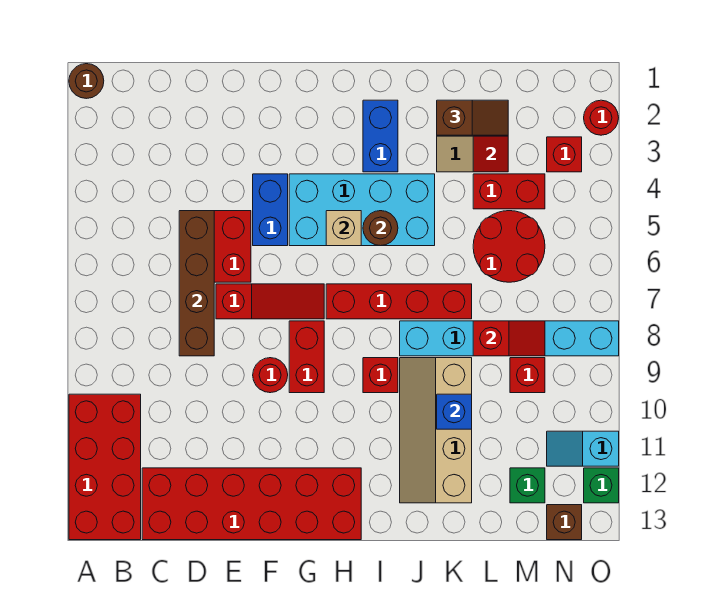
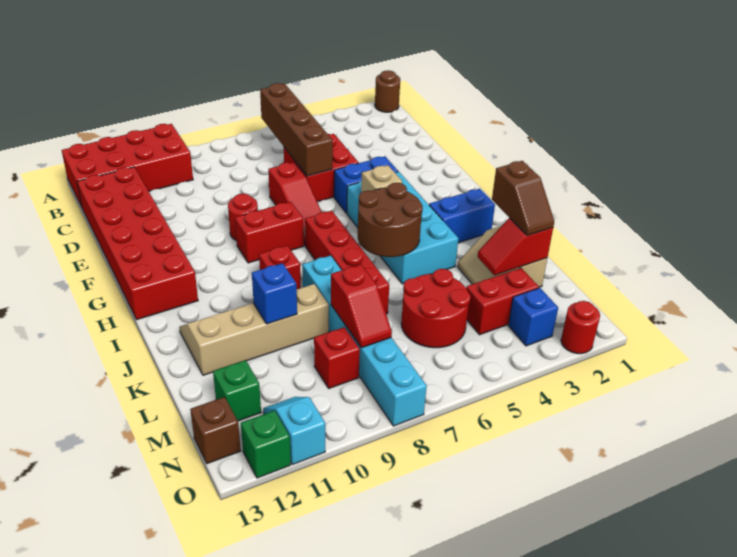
brown 1x4 brick [179,211,214,356] -> brown 1x4 brick turned to [260,83,333,176]
brown 1x1 round brick [363,211,398,246] -> brown 2x2 round brick [358,183,423,257]
red 1x2 brick [473,174,545,209] -> red 1x2 brick turned to [466,268,539,335]
red 1x1 brick [547,137,582,172] -> blue 1x1 brick [508,288,558,346]

